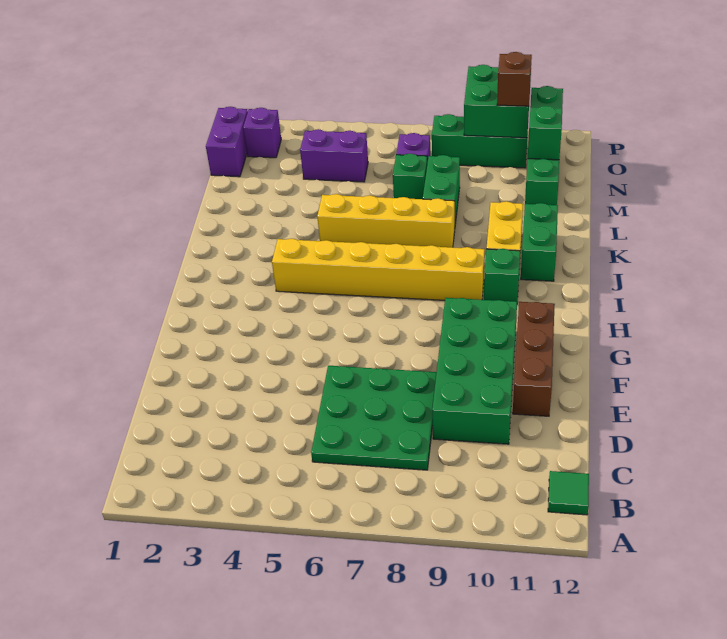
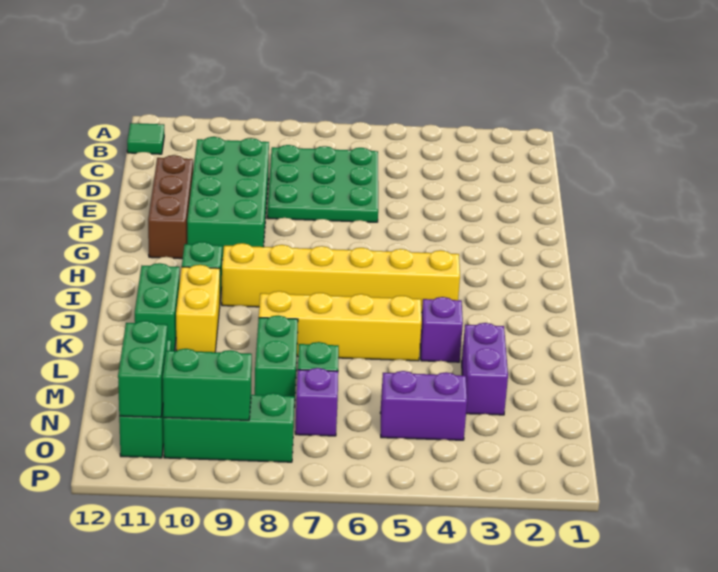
purple 1x2 brick [206,107,248,177] -> purple 1x2 brick moved to [462,323,508,415]
purple 1x1 brick [243,108,281,158] -> purple 1x1 brick moved to [420,297,463,362]
green 2x2 brick [464,65,531,138] -> green 1x2 brick [163,349,252,420]
brown 1x1 brick [497,52,532,106] -> none

